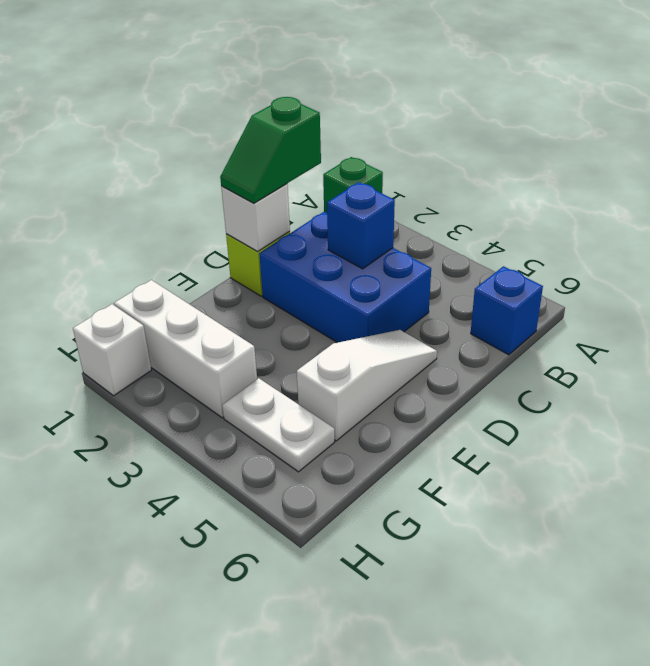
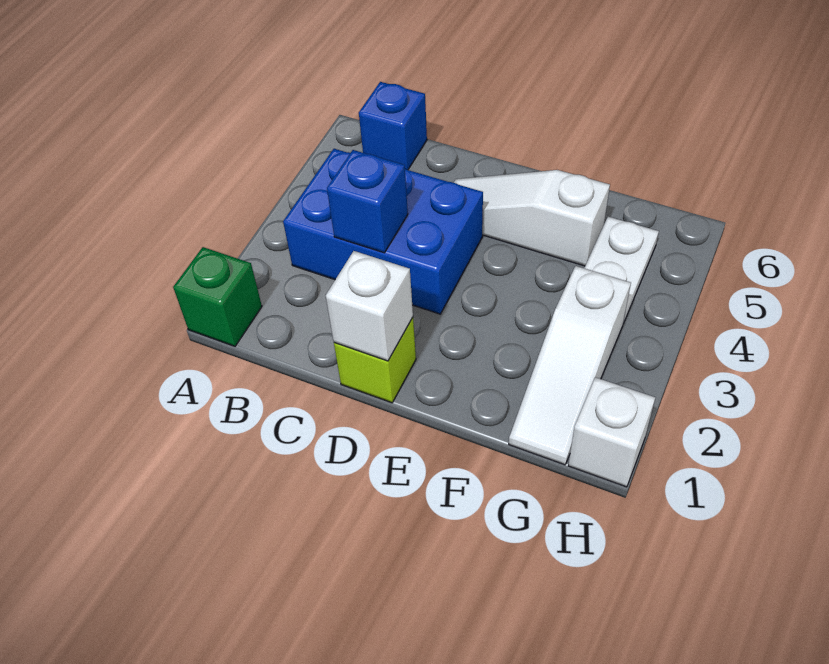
green 1x2 slope [220,97,321,203] -> none
blue 2x3 brick [259,212,431,343] -> blue 2x3 brick turned to [283,149,483,314]
white 1x3 brick [114,280,257,418] -> white 1x3 slope [509,266,631,465]

